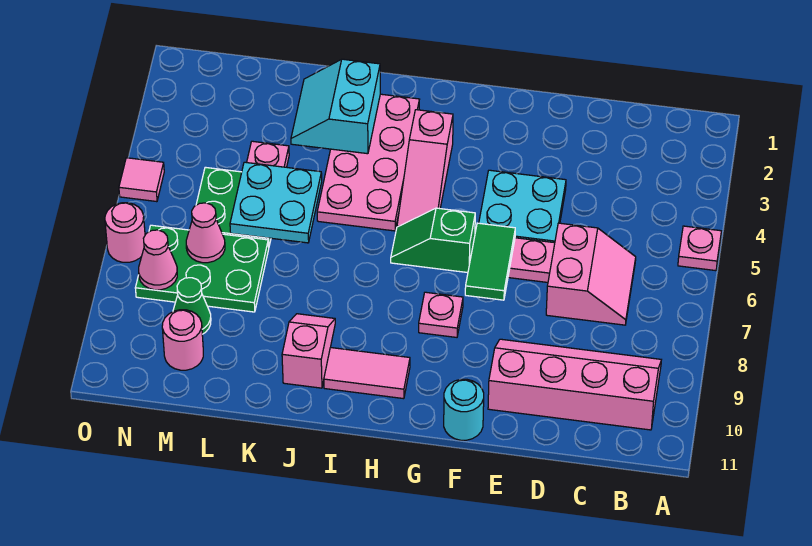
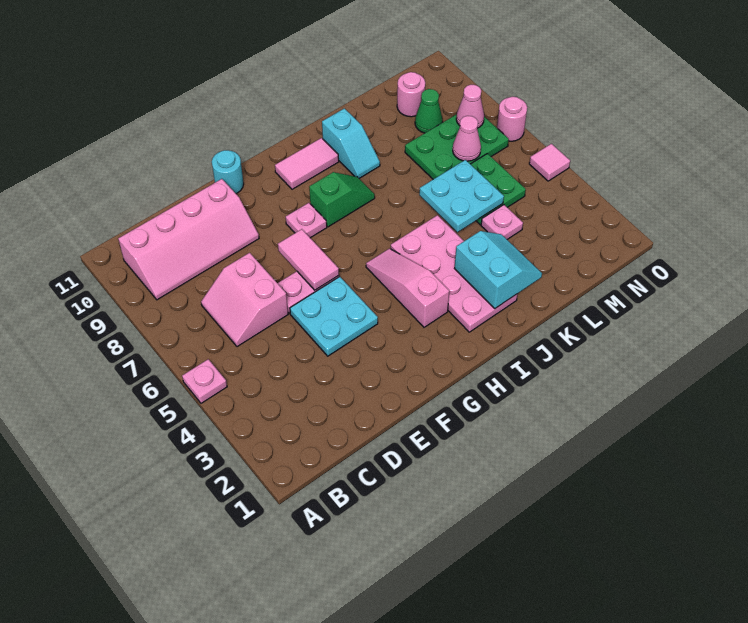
green 1x2 tile [465,223,515,300] -> pink 1x2 tile [278,229,339,290]
green 1x2 slope [391,208,475,273] -> green 1x2 slope moved to [309,172,375,227]
pink 1x2 slope [282,314,335,388] -> cyan 1x2 slope [322,108,380,178]

